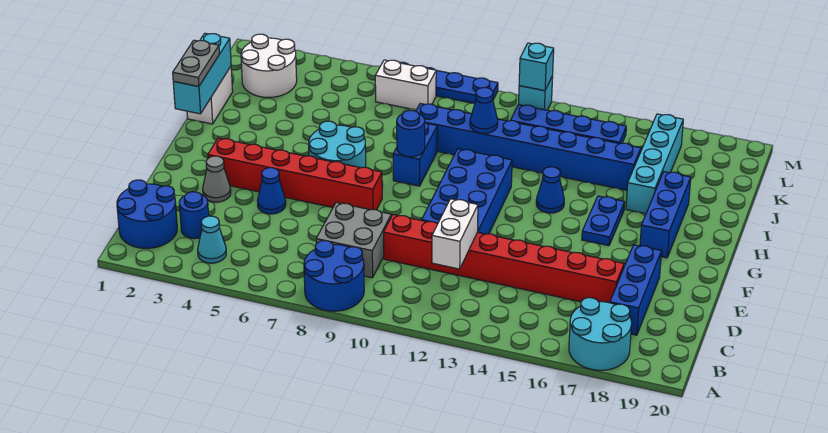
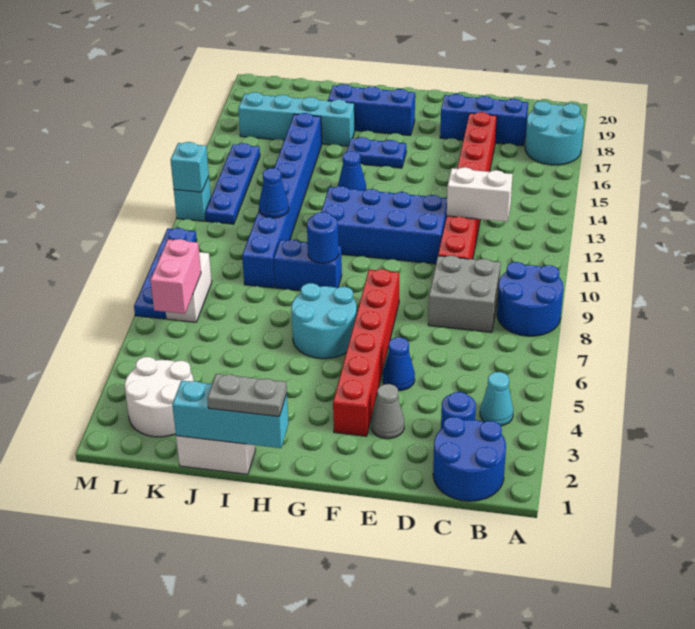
none -> pink 1x2 brick [150,239,201,314]

